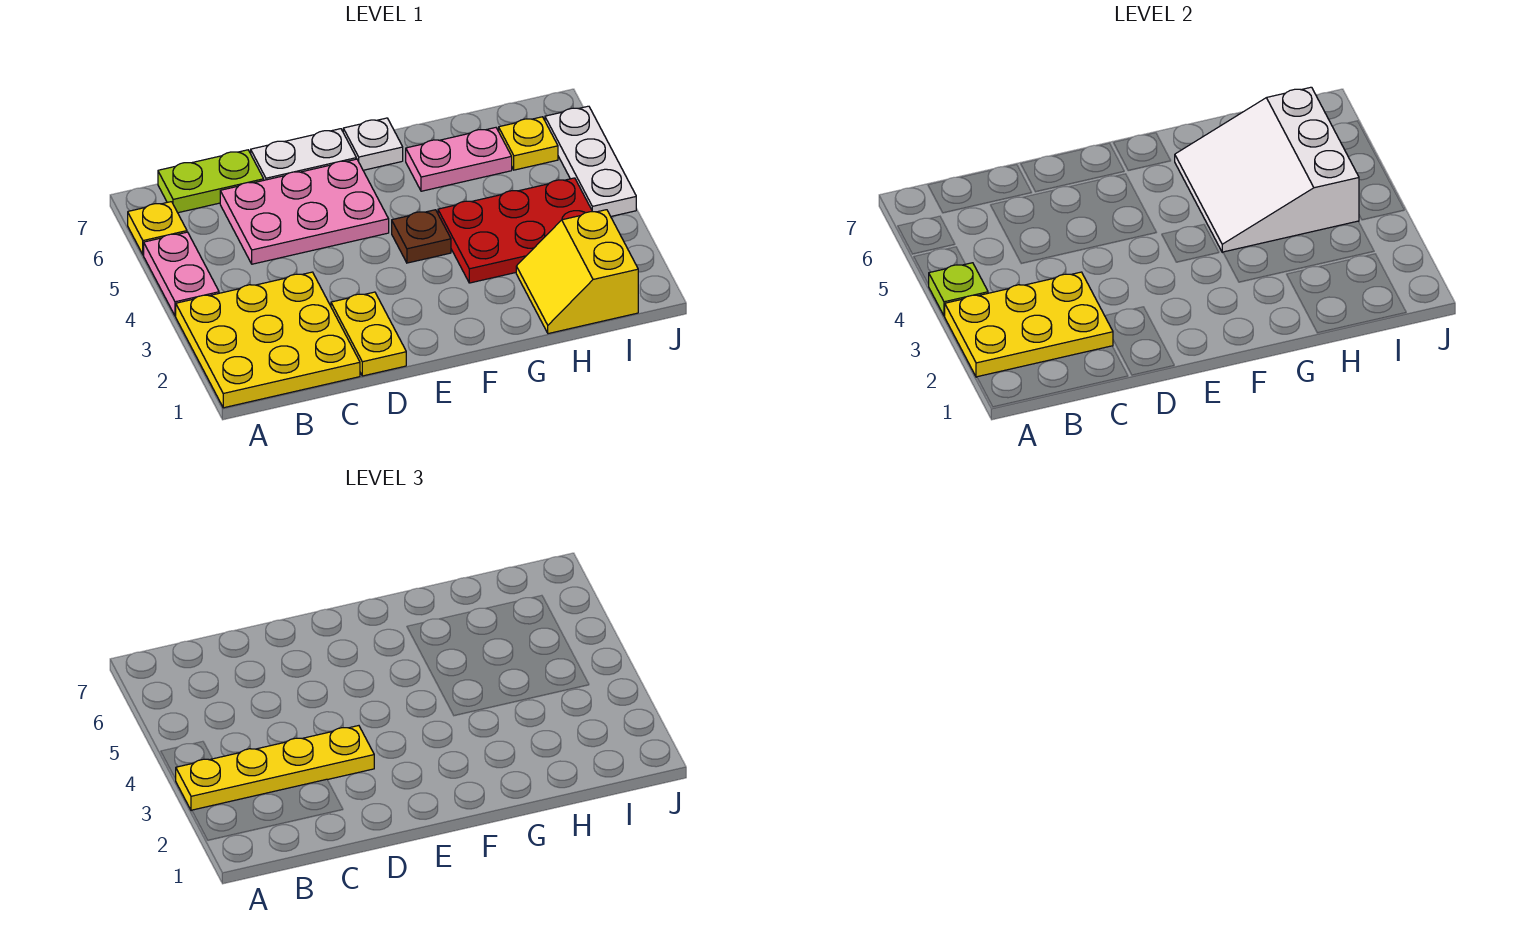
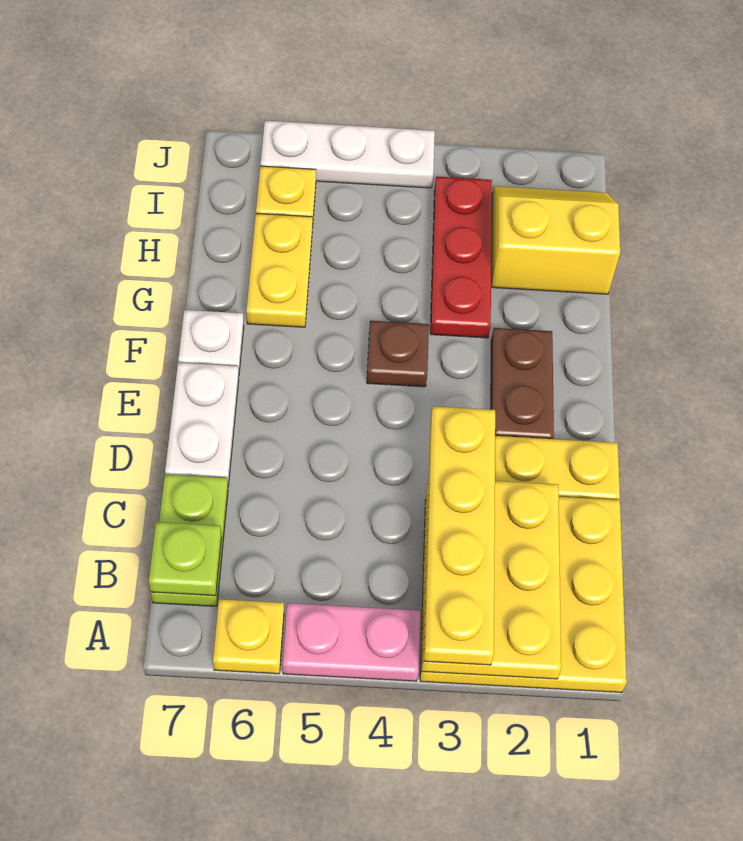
lime 1x1 plate [928,263,988,316] -> lime 1x1 plate moved to [149,522,222,596]
pink 2x3 plate [220,159,389,264] -> none
none -> brown 1x2 plate [491,328,554,439]
red 2x3 plate [438,178,592,283] -> red 1x3 plate [430,177,492,338]
white 3x3 slope [1175,87,1359,252] -> none
pink 1x2 plate [406,128,512,191] -> yellow 1x2 plate [246,214,313,327]
yellow 2x2 slope [516,210,638,334] -> yellow 2x2 slope turned to [492,186,620,294]

